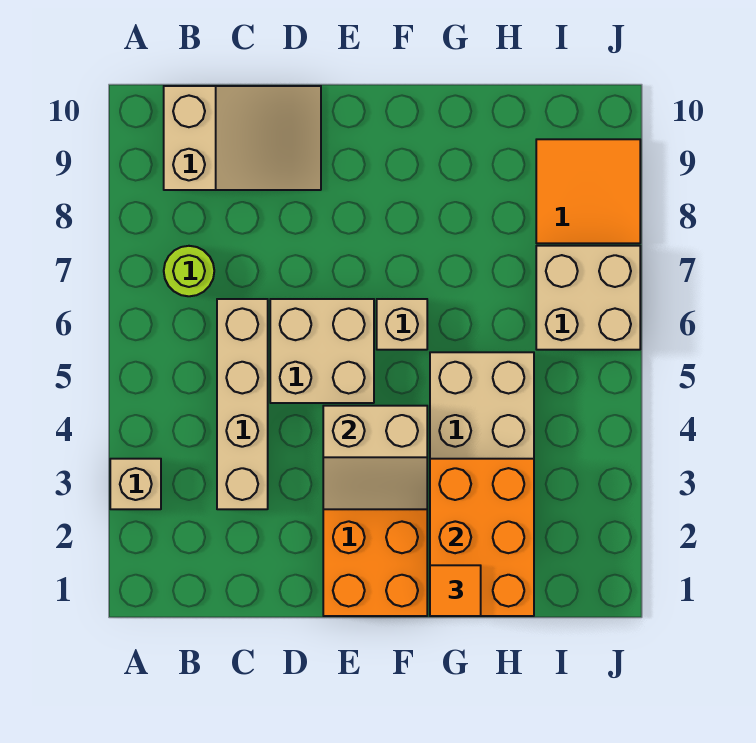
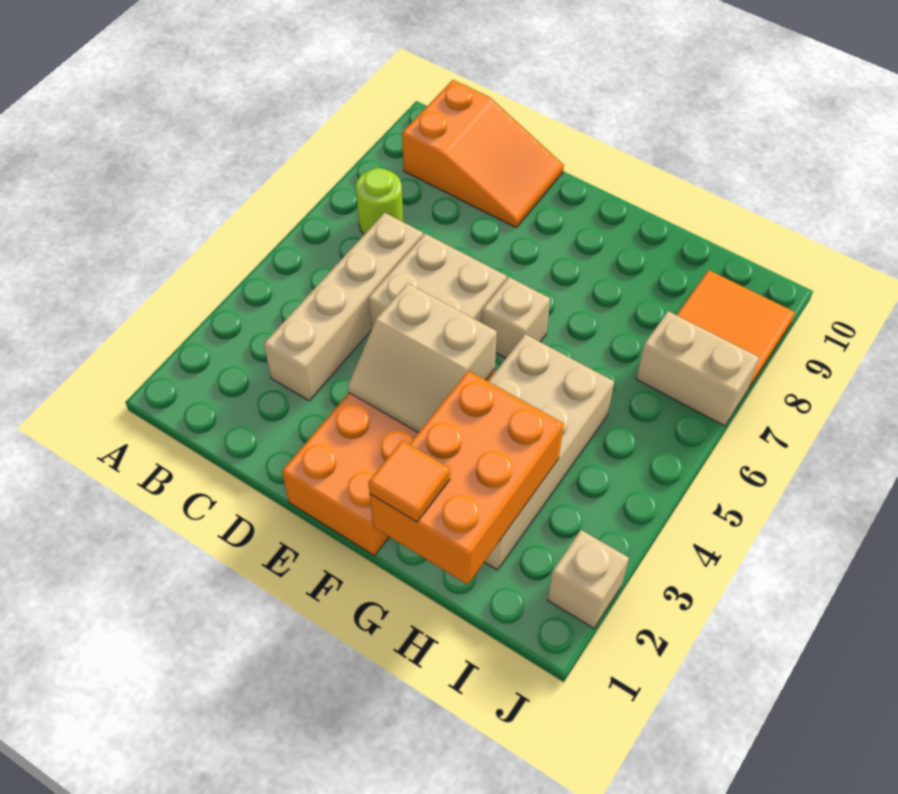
tan 1x1 brick [110,459,161,509] -> tan 1x1 brick moved to [548,530,629,628]
tan 2x3 slope [164,86,321,190] -> orange 2x3 slope [402,80,564,227]
tan 2x2 brick [536,246,640,350] -> tan 1x2 brick [636,311,759,426]

